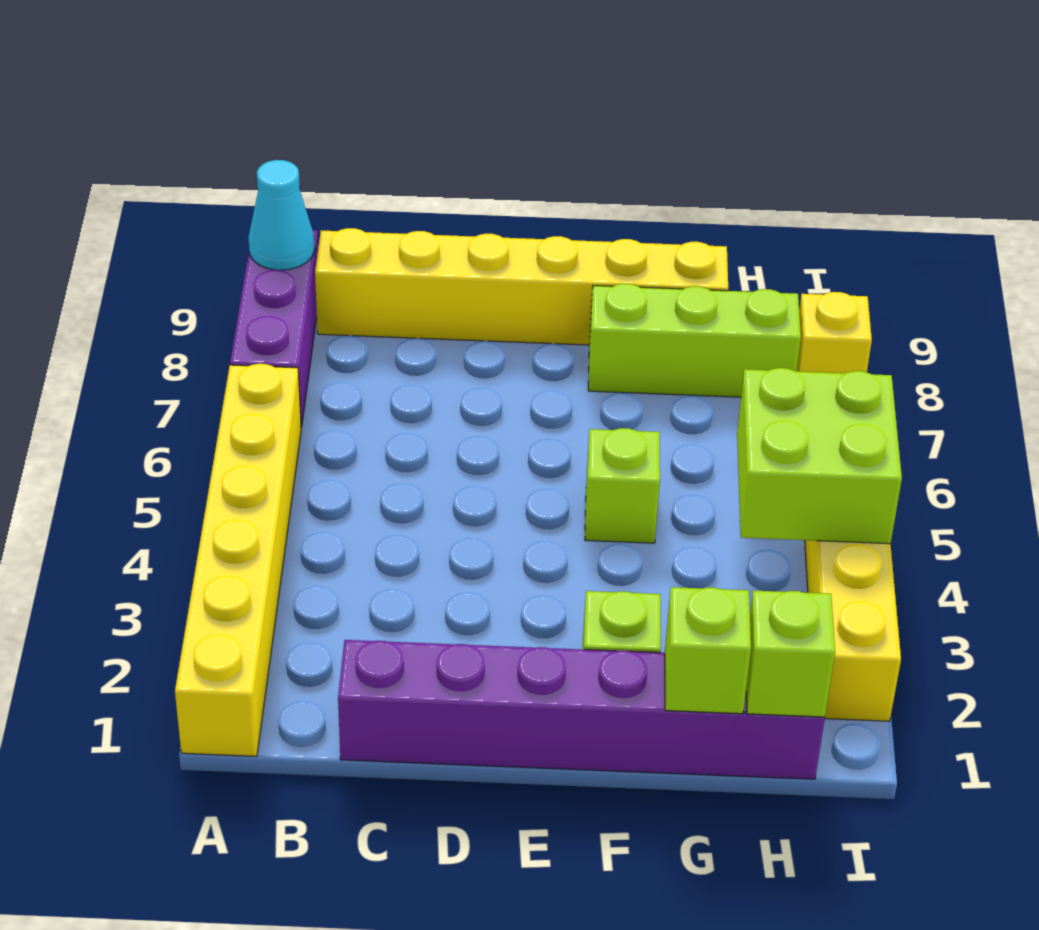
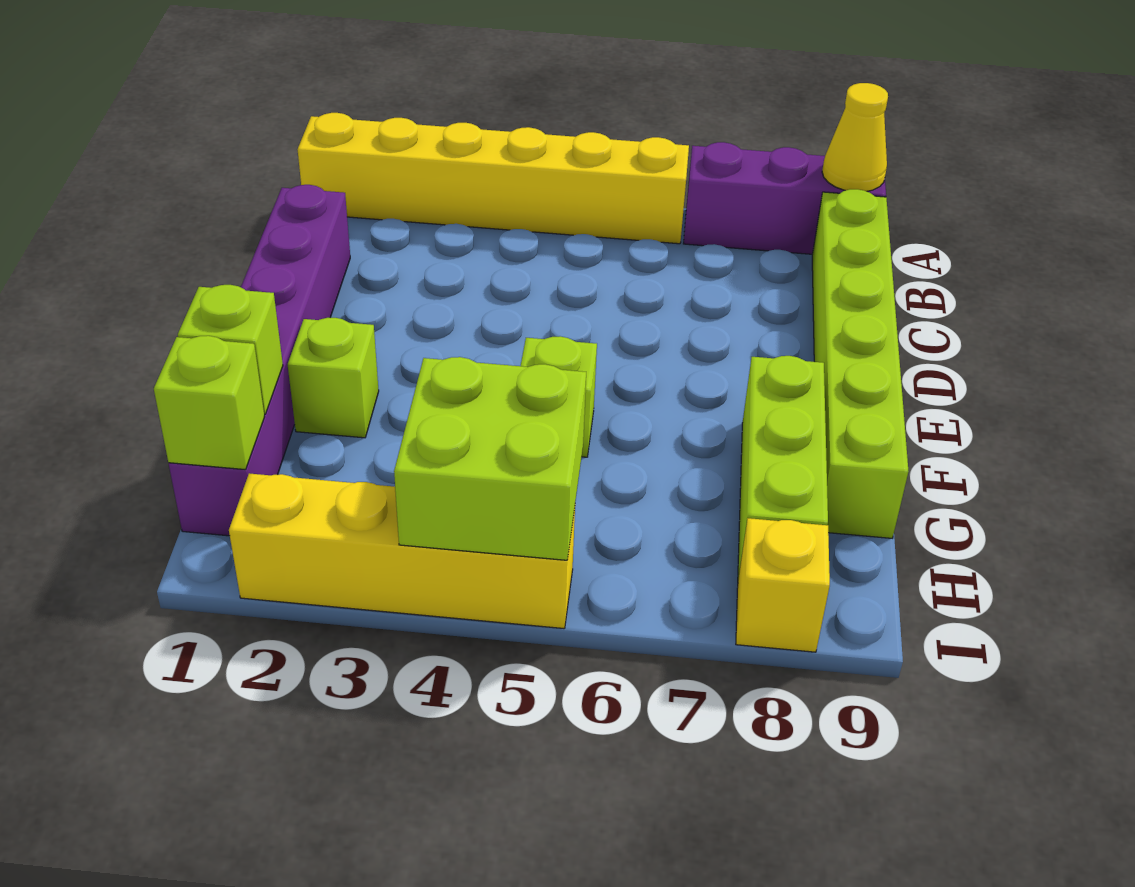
cyan 1x1 cone [248,160,315,270] -> yellow 1x1 cone [822,83,888,191]
yellow 1x6 brick [315,228,728,345] -> lime 1x6 brick [812,189,909,538]

